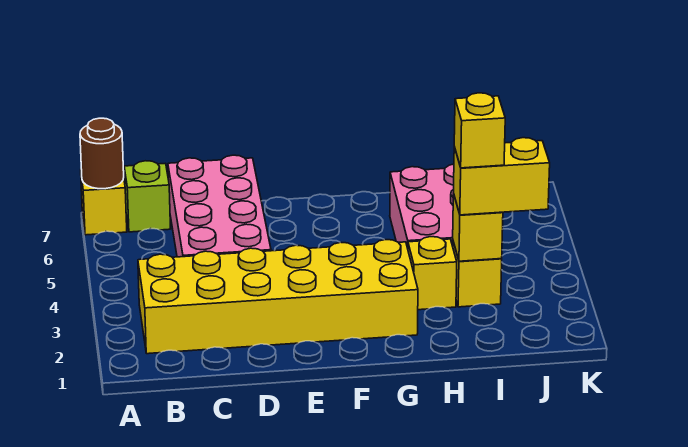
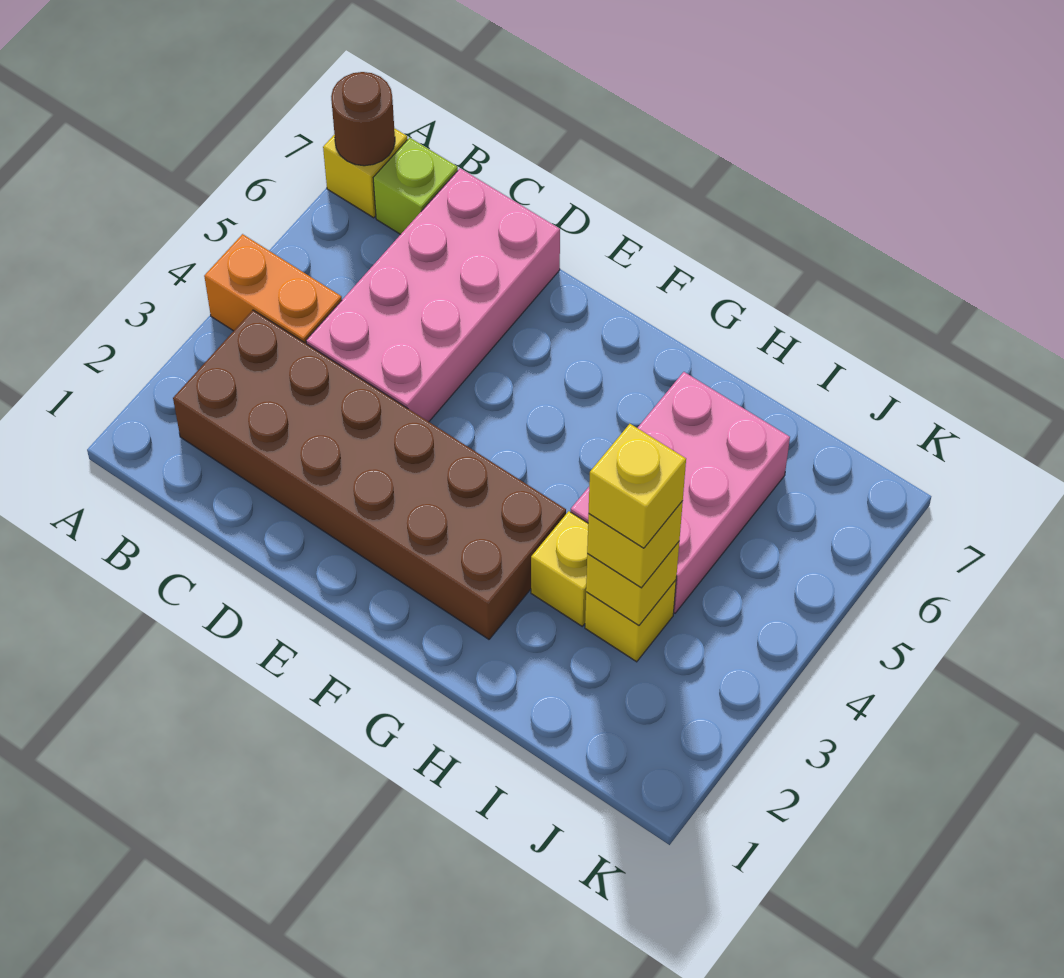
none -> orange 1x2 brick [204,234,342,343]
yellow 2x6 brick [138,240,418,354] -> brown 2x6 brick [173,310,566,639]
yellow 1x2 brick [454,138,550,215] -> yellow 1x1 brick [587,501,683,588]

